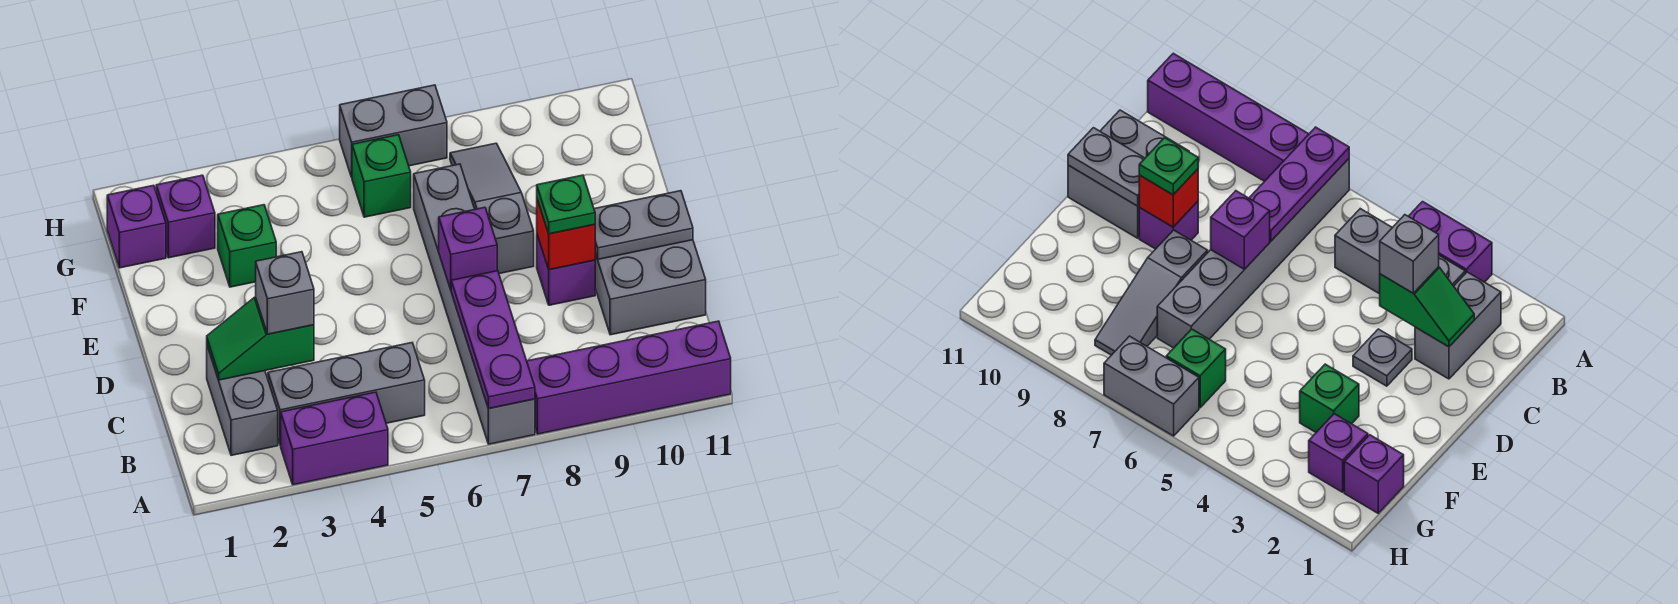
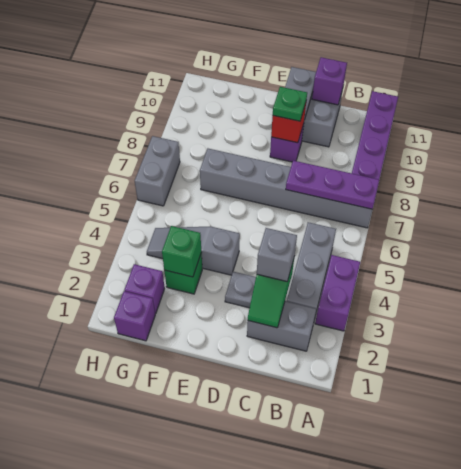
purple 1x1 brick [439,207,497,289] -> purple 1x1 brick moved to [312,57,347,105]
grey 1x3 slope [450,143,534,274] -> grey 1x3 slope moved to [147,227,240,275]
green 1x1 brick [352,135,411,217] -> green 1x1 brick moved to [162,226,201,277]

